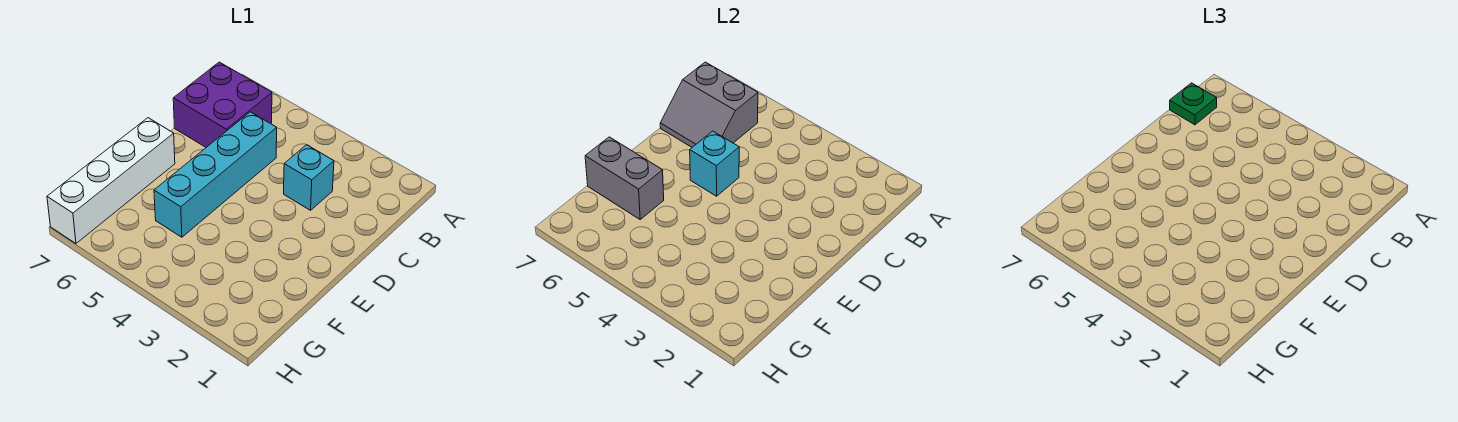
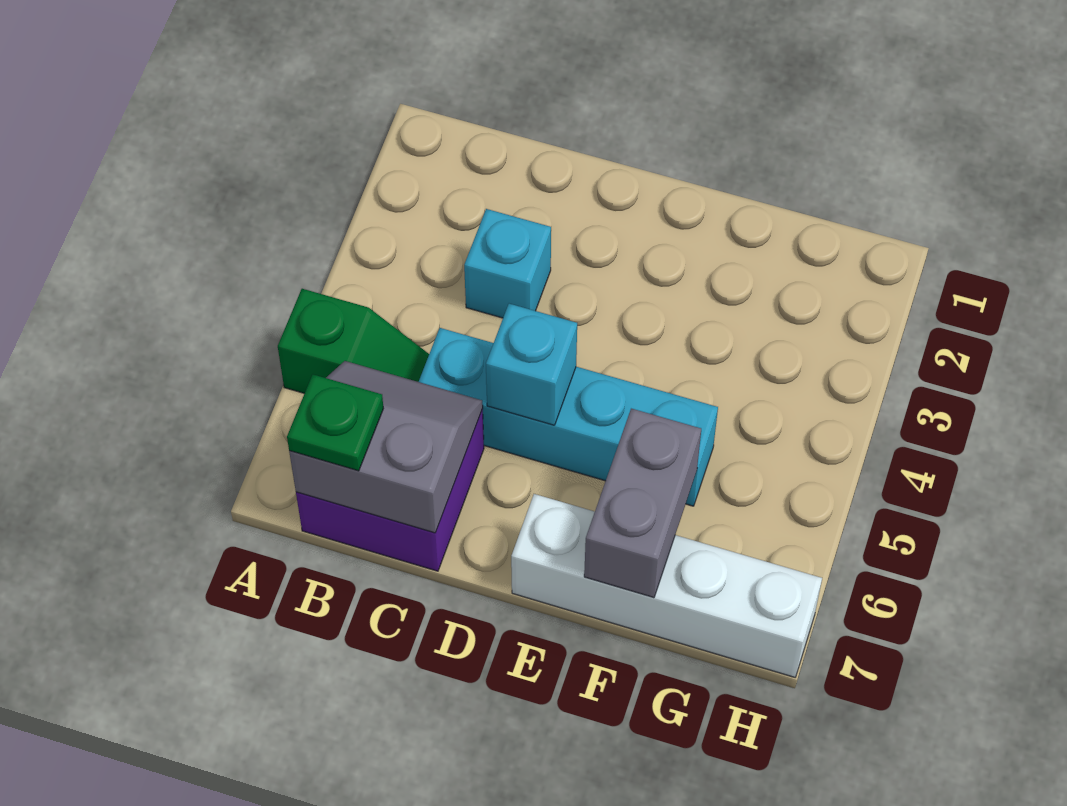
none -> green 1x2 slope [278,289,429,393]
grey 2x2 slope [660,62,758,147] -> grey 2x2 slope turned to [289,361,483,533]

